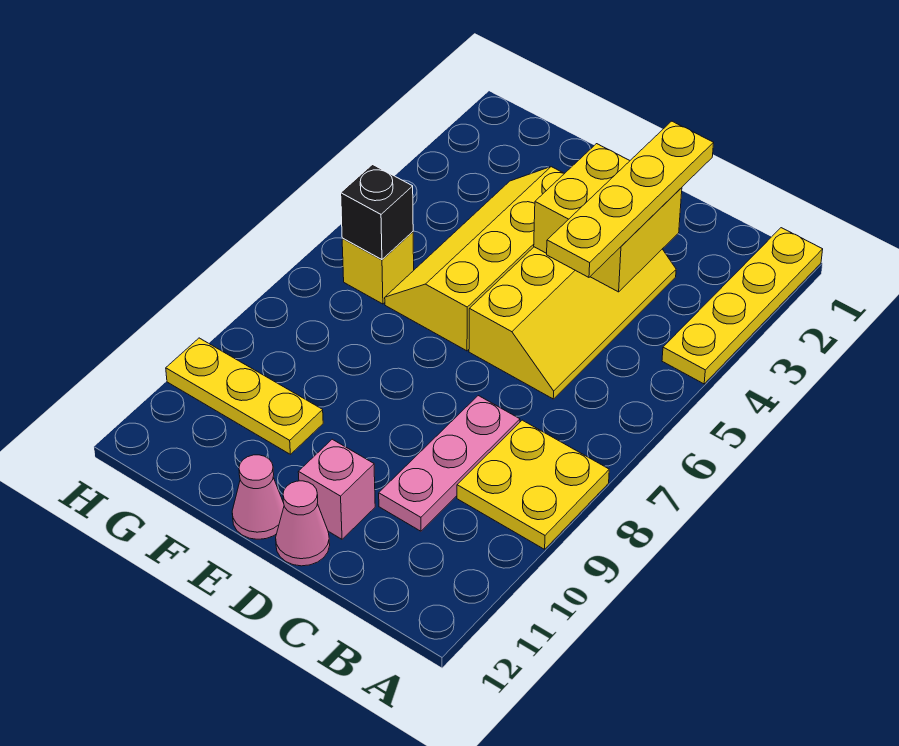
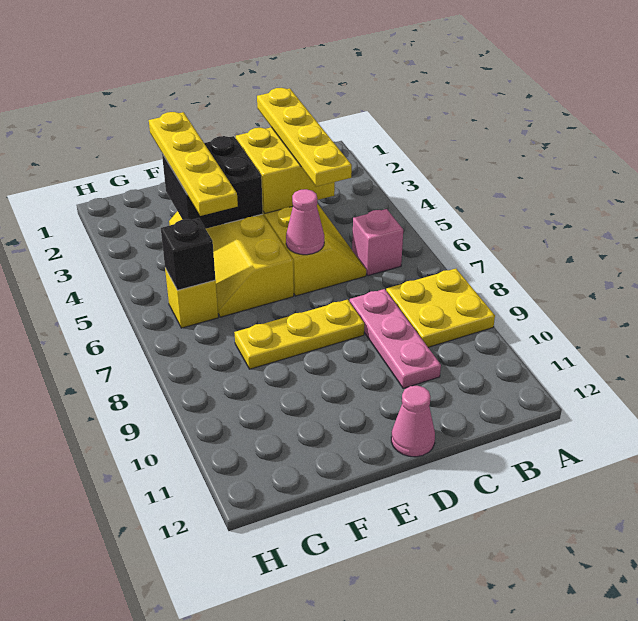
yellow 1x4 plate [662,228,823,384] -> yellow 1x4 plate moved to [149,112,238,216]
pink 1x1 brick [298,439,375,539] -> pink 1x1 brick moved to [352,209,403,276]
none -> black 2x2 brick [162,136,263,229]
pink 1x1 cone [232,455,284,539] -> pink 1x1 cone moved to [286,189,324,255]
yellow 1x3 plate [166,338,323,454] -> yellow 1x3 plate moved to [234,300,364,369]

